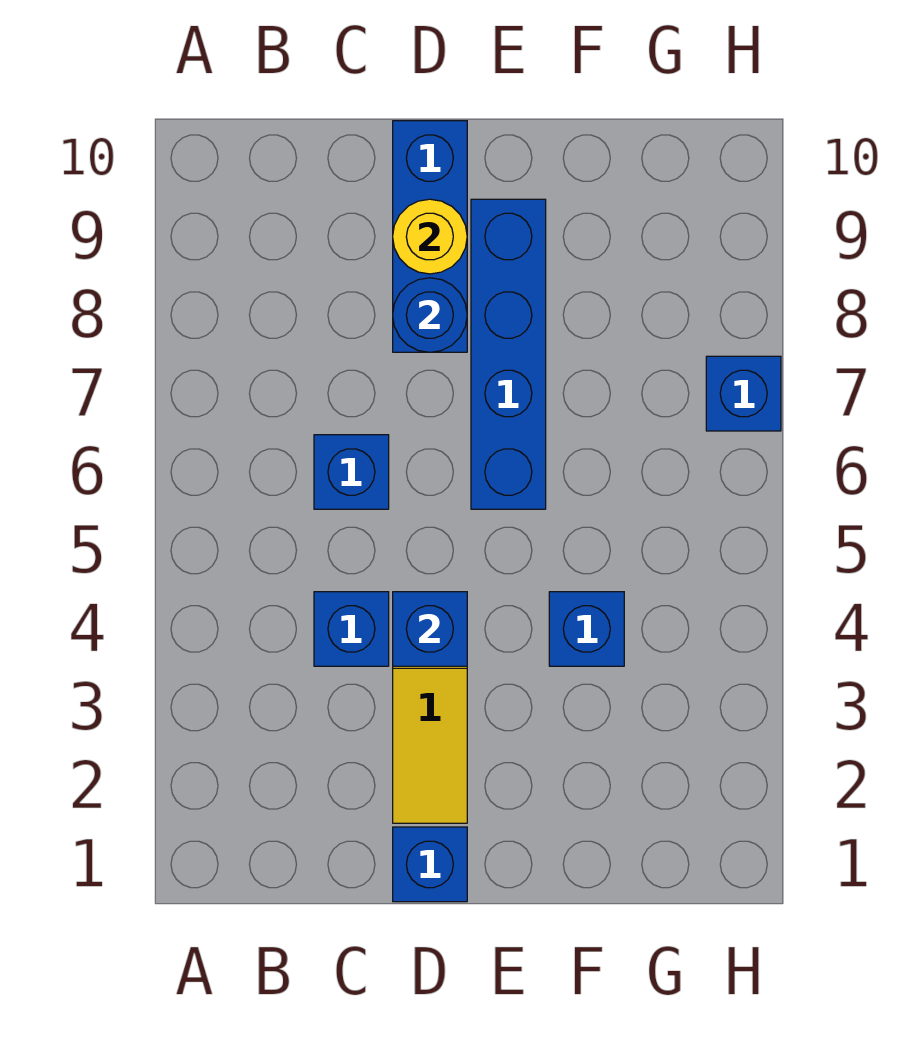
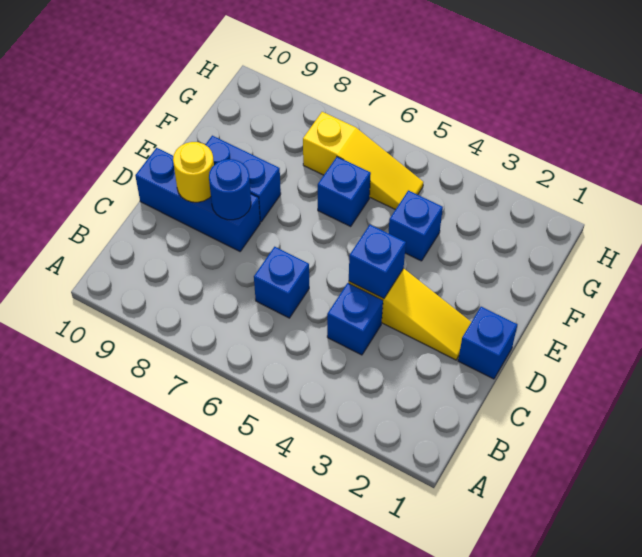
blue 1x4 brick [471,199,546,509] -> blue 1x2 brick [205,136,281,222]
none -> yellow 1x3 slope [303,112,423,210]
blue 1x1 brick [706,356,781,431] -> blue 1x1 brick moved to [318,157,371,226]

